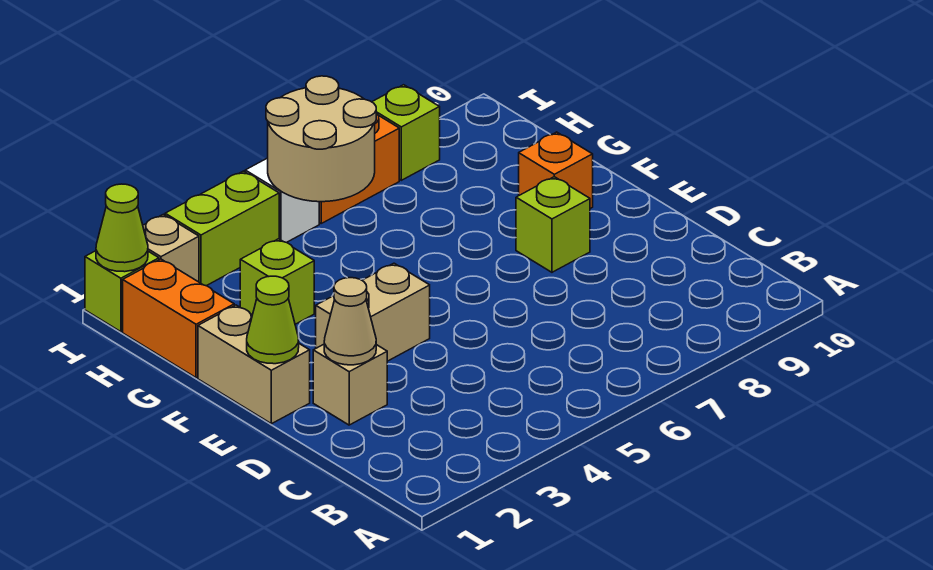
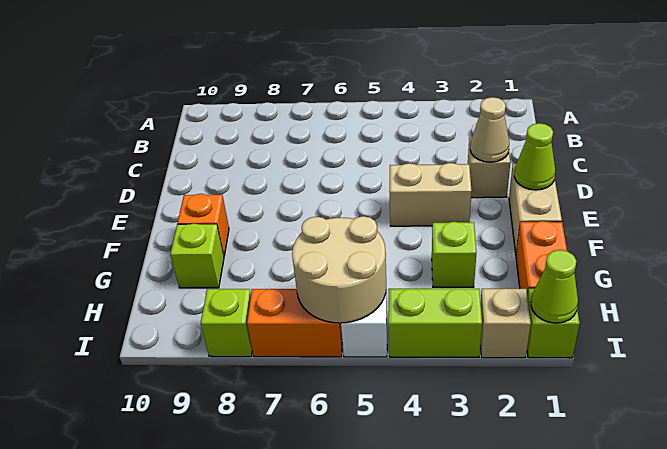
lime 1x1 brick [516,177,590,272] -> lime 1x1 brick moved to [170,223,224,288]

